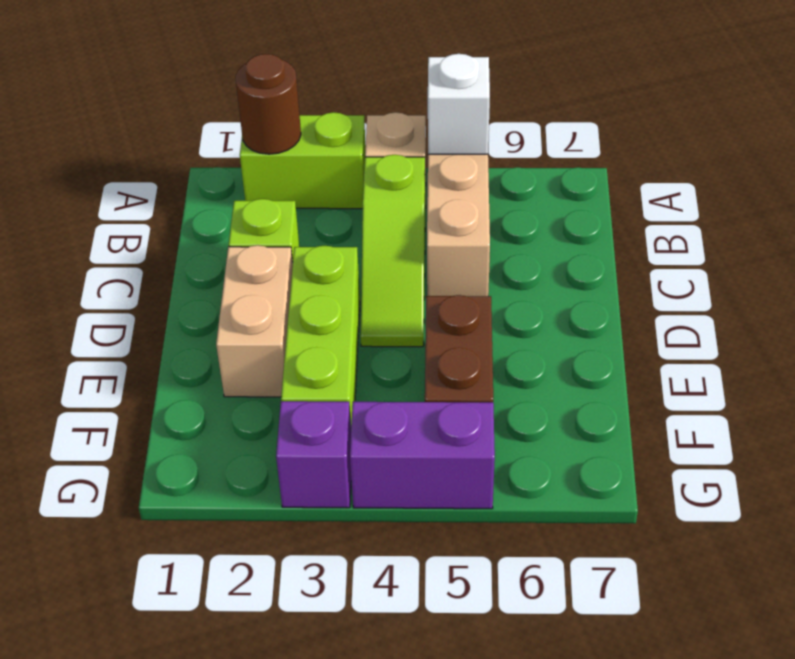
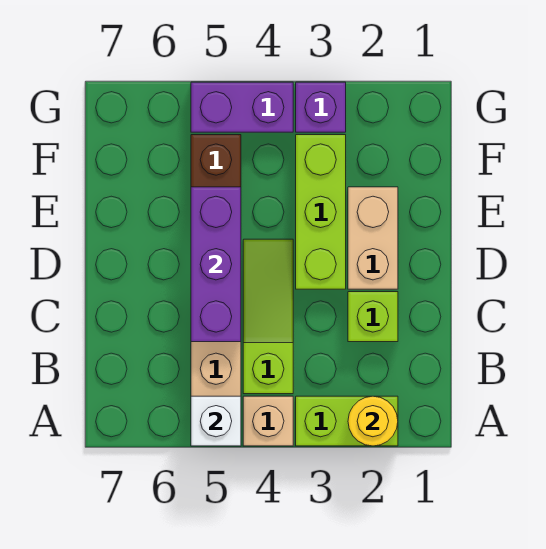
brown 1x1 round brick [235,54,301,154] -> yellow 1x1 round brick [348,396,398,446]
none -> purple 1x3 brick [191,187,241,342]

